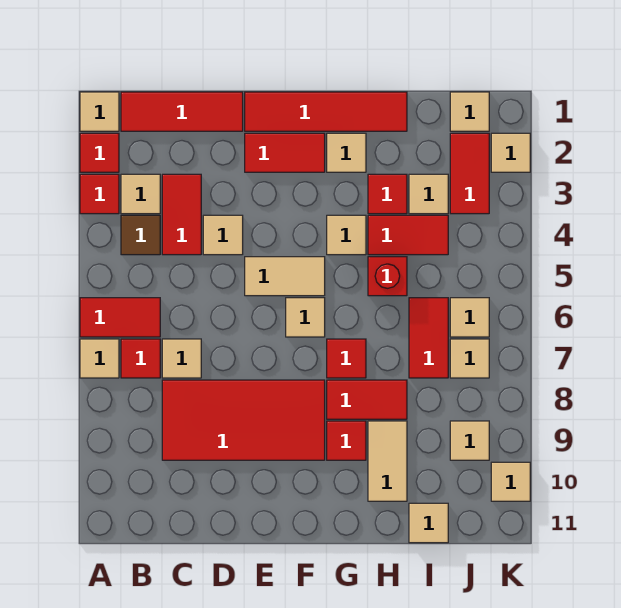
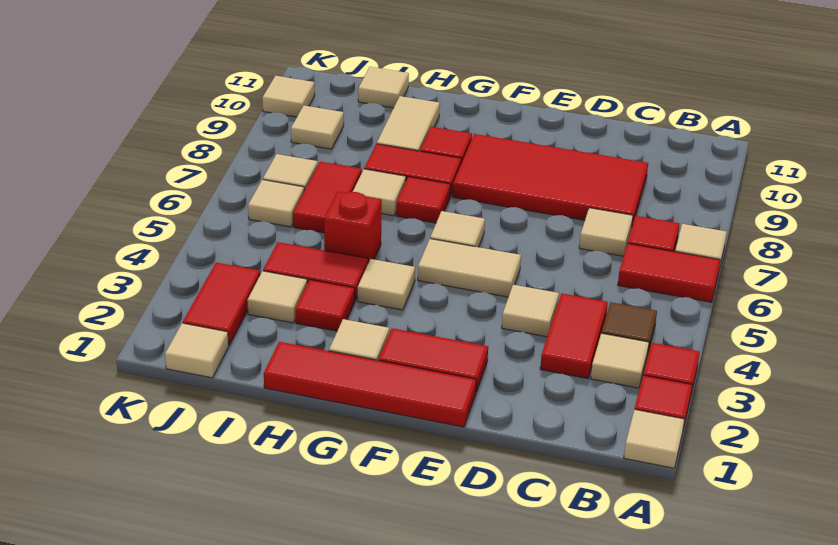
red 1x3 tile [121,92,243,131] -> none
tan 1x1 tile [491,133,530,172] -> tan 1x1 tile moved to [353,169,406,216]

